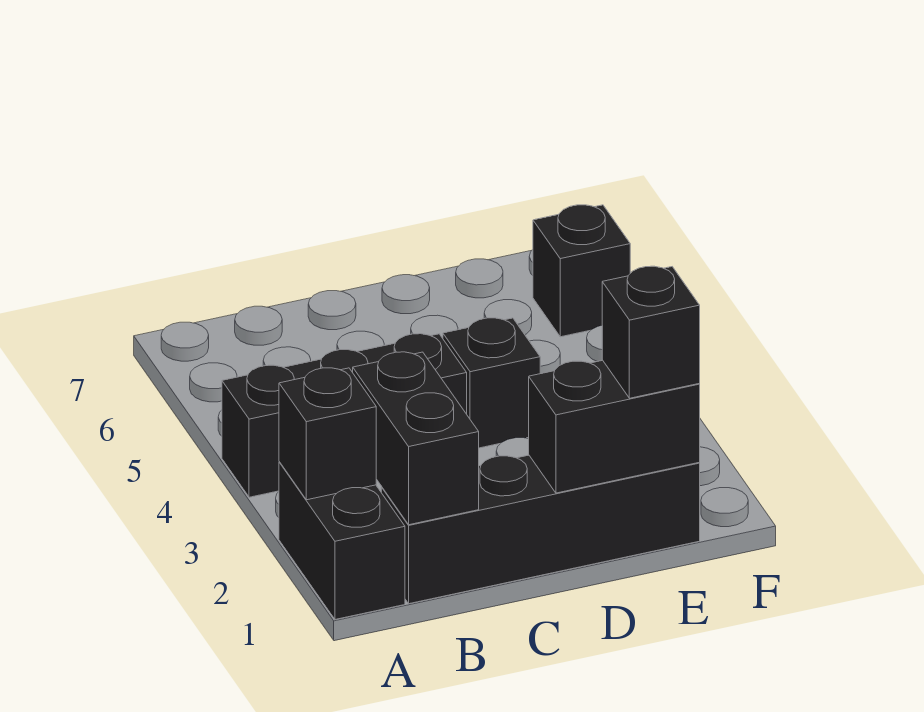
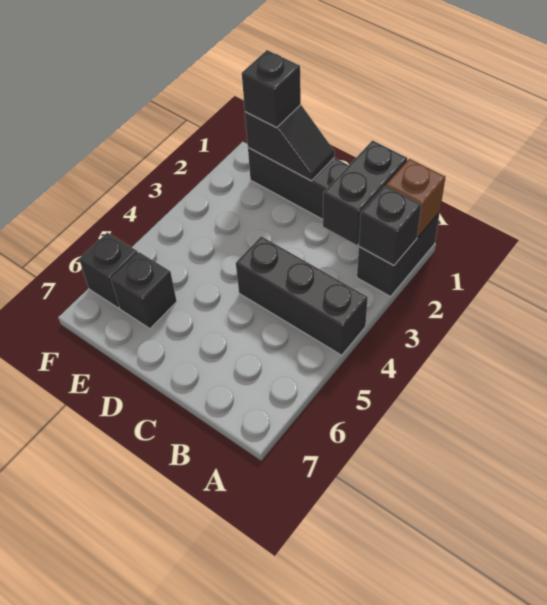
none -> brown 1x1 brick [386,159,445,237]
black 1x2 brick [529,360,700,493] -> black 1x2 slope [245,105,335,181]
black 1x1 brick [443,318,540,448] -> black 1x1 brick moved to [111,252,177,329]

